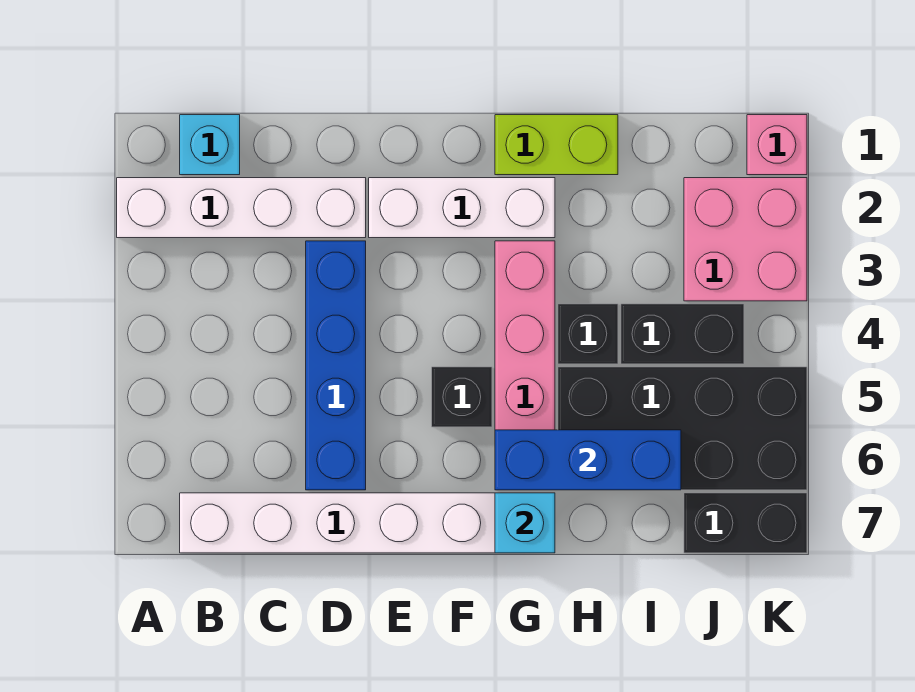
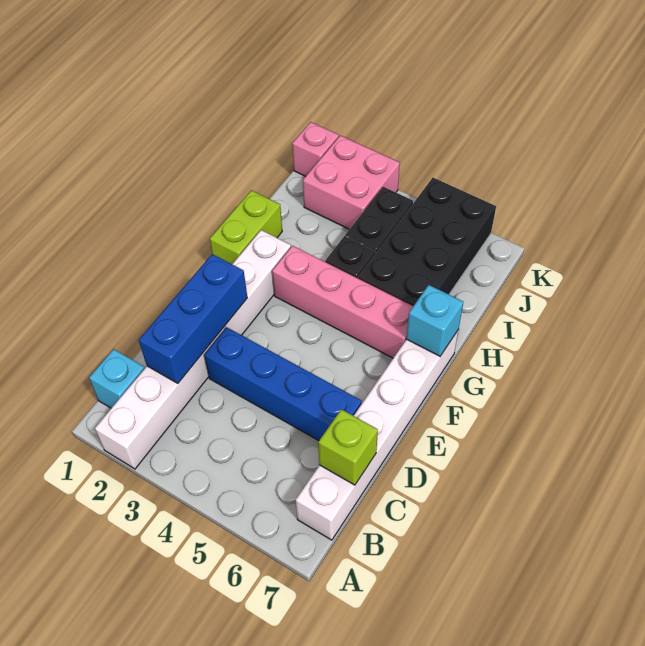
none -> lime 1x1 brick [318,409,378,485]
black 1x1 brick [432,367,492,427] -> none
blue 1x3 brick [495,430,681,490] -> blue 1x3 brick moved to [139,254,247,383]
black 1x2 brick [684,493,807,553] -> none

